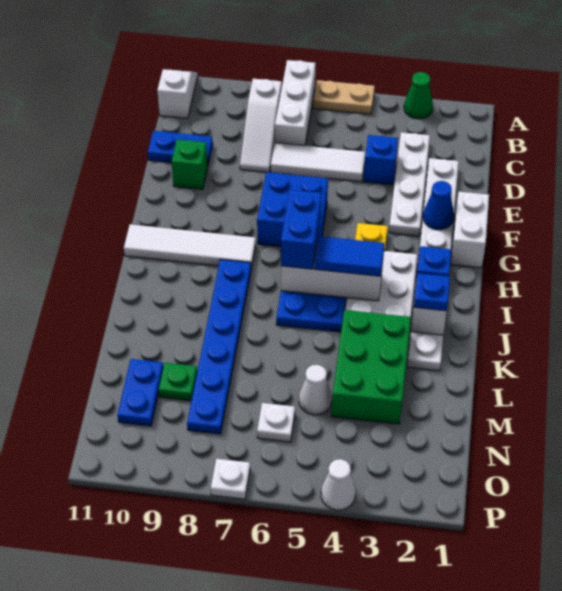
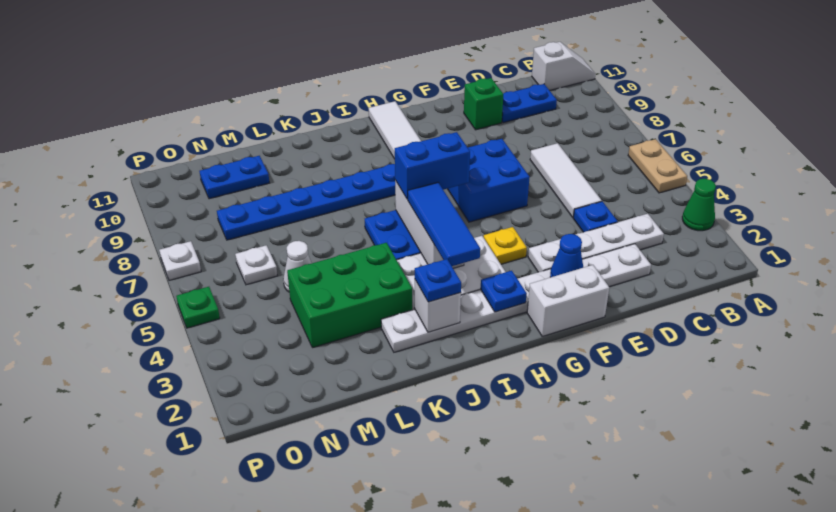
white 1x3 brick [275,60,316,146] -> none
white 1x3 slope [240,79,282,172] -> none
blue 1x1 brick [364,135,398,185] -> blue 1x1 plate [573,201,618,232]
blue 1x2 plate [148,131,213,164] -> blue 1x2 plate turned to [502,84,557,123]
blue 1x2 tile [315,236,385,277] -> blue 1x3 tile [408,182,480,266]
green 1x1 plate [159,363,197,401] -> green 1x1 plate moved to [176,287,220,328]
white 1x1 cone [321,459,356,510] -> none

